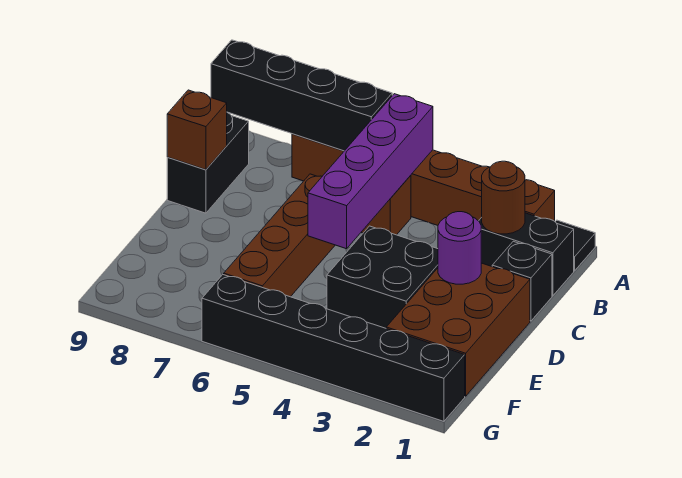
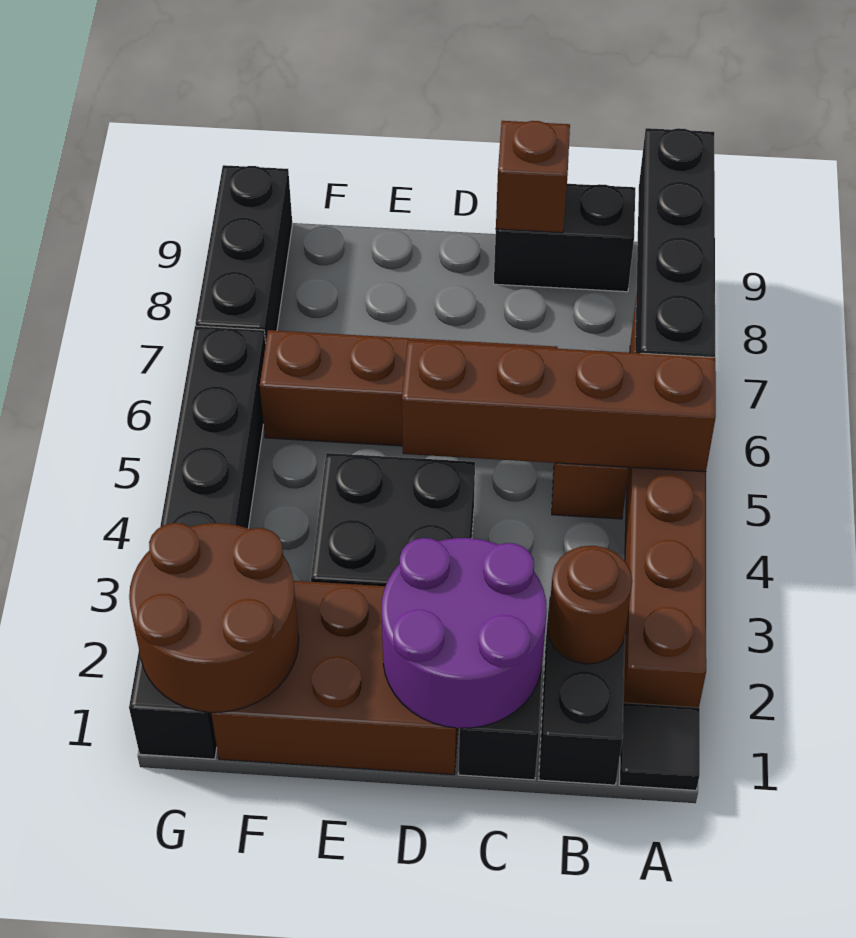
purple 1x4 brick [308,94,433,249] -> brown 1x4 brick [402,340,716,472]
purple 1x1 round brick [438,212,481,284] -> purple 2x2 round brick [382,538,547,728]
none -> brown 2x2 round brick [129,523,299,712]
none -> black 1x3 brick [195,165,292,343]

